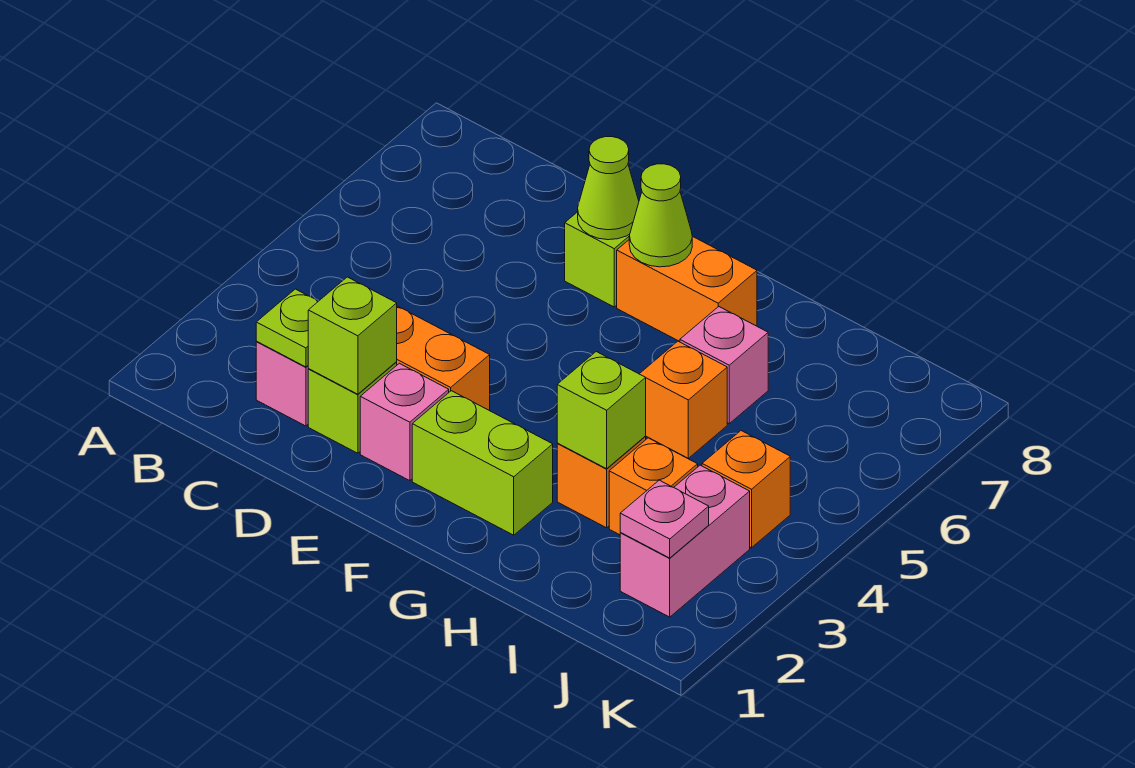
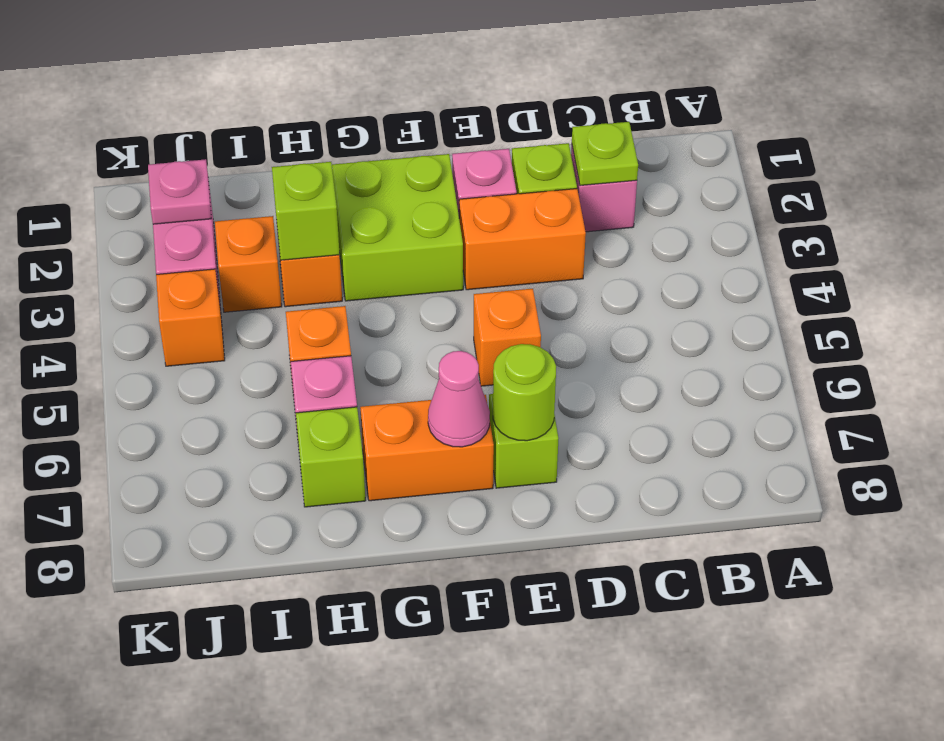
lime 1x1 brick [308,277,397,394] -> lime 1x1 brick moved to [296,407,366,507]
none -> orange 1x1 brick [474,289,541,386]
lime 1x1 cone [578,137,639,240] -> lime 1x1 round brick [493,344,556,441]
lime 1x2 brick [412,391,553,535] -> lime 2x2 brick [332,154,463,301]
lime 1x1 cone [629,164,692,267] -> pink 1x1 cone [428,351,490,447]

